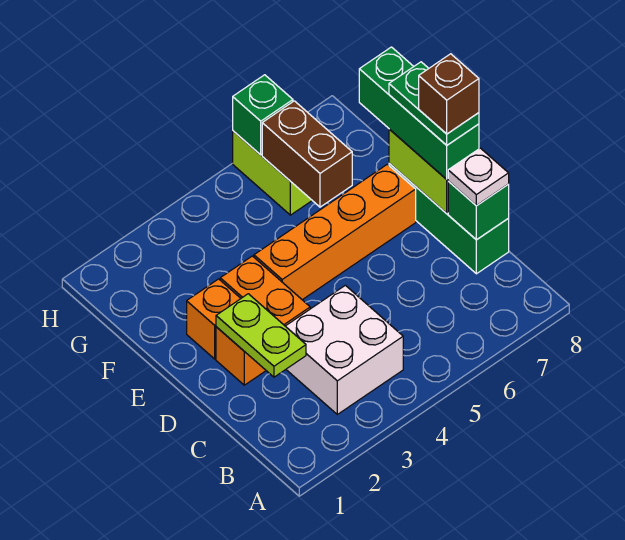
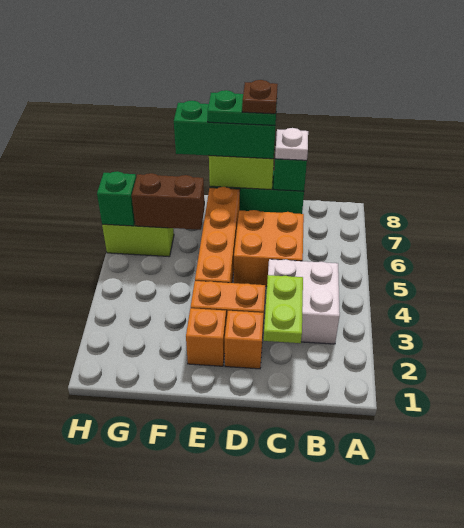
lime 1x2 plate [216,294,306,377] -> lime 1x2 plate turned to [264,275,303,343]
none -> orange 2x2 brick [234,210,304,286]
brown 1x1 brick [419,54,479,134] -> brown 1x1 plate [242,80,278,114]

